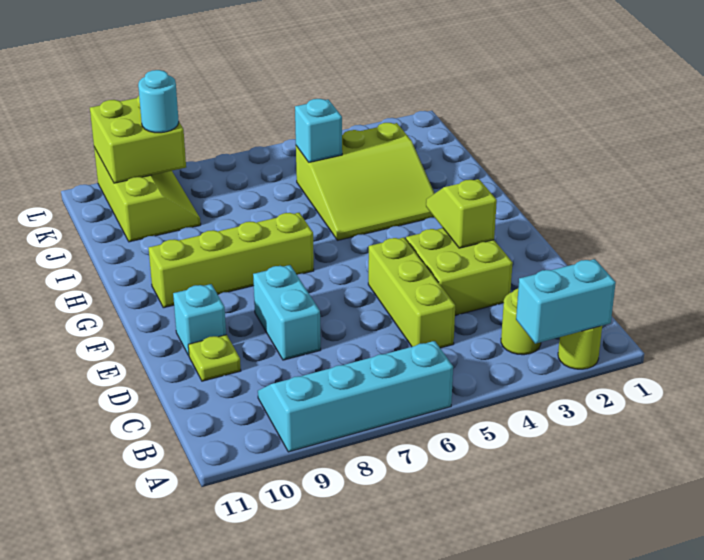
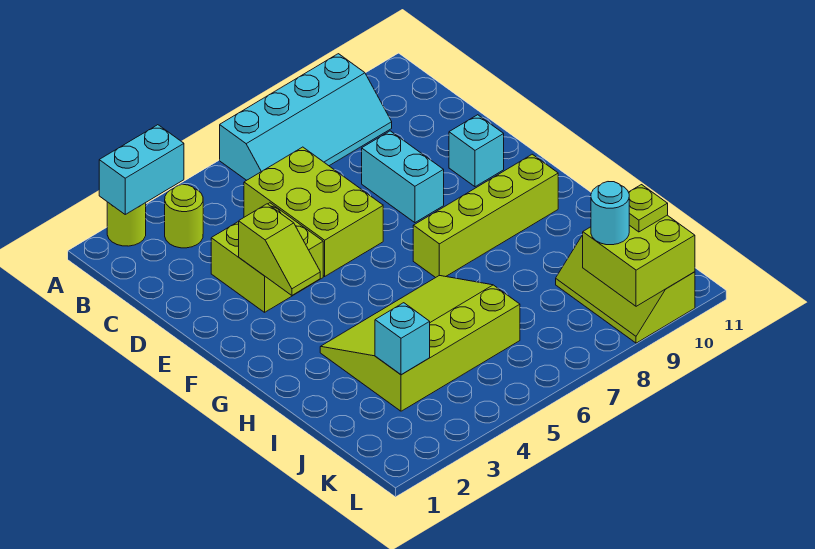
lime 1x3 brick [368,237,455,348] -> lime 2x3 brick [244,147,383,276]
lime 1x1 plate [188,335,241,381] -> lime 1x1 plate moved to [629,185,668,232]
lime 3x3 slope [296,123,435,240] -> lime 3x4 slope [320,275,520,411]
cyan 1x1 brick [295,99,342,162] -> cyan 1x1 brick moved to [375,303,430,375]

